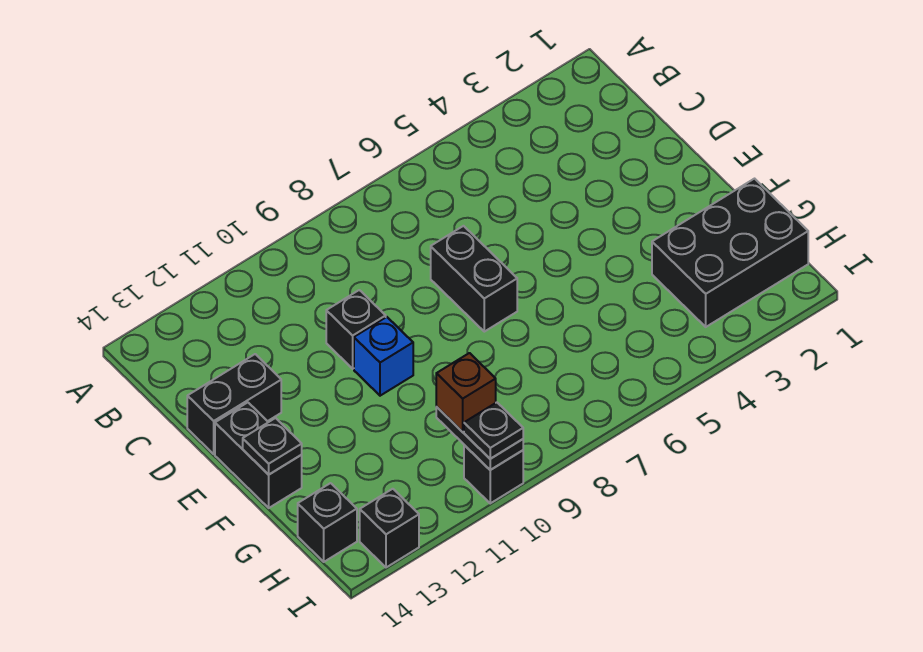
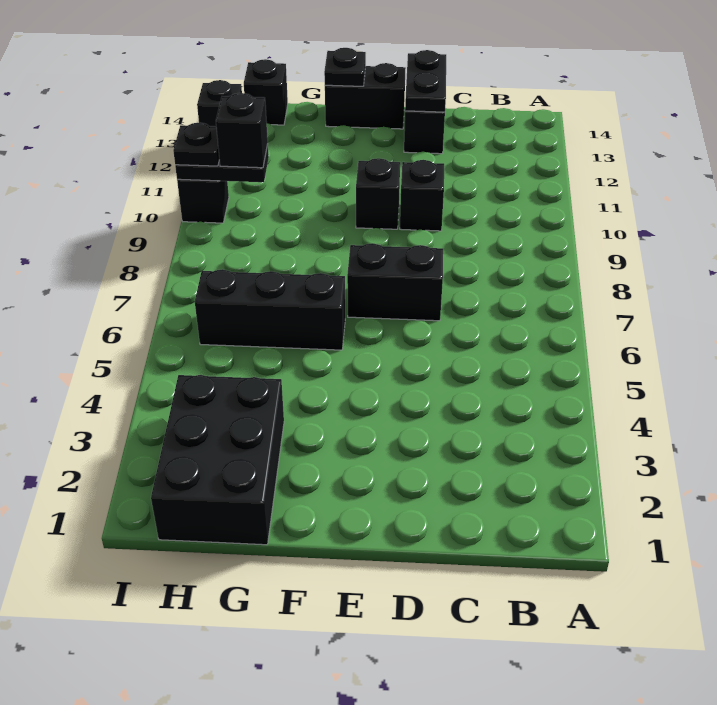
none -> black 1x2 plate [405,50,446,112]
blue 1x1 brick [354,317,413,396] -> black 1x1 brick [356,158,400,229]
none -> black 1x3 brick [195,269,345,350]
brown 1x1 brick [436,353,496,432] -> black 1x1 brick [216,93,268,168]

